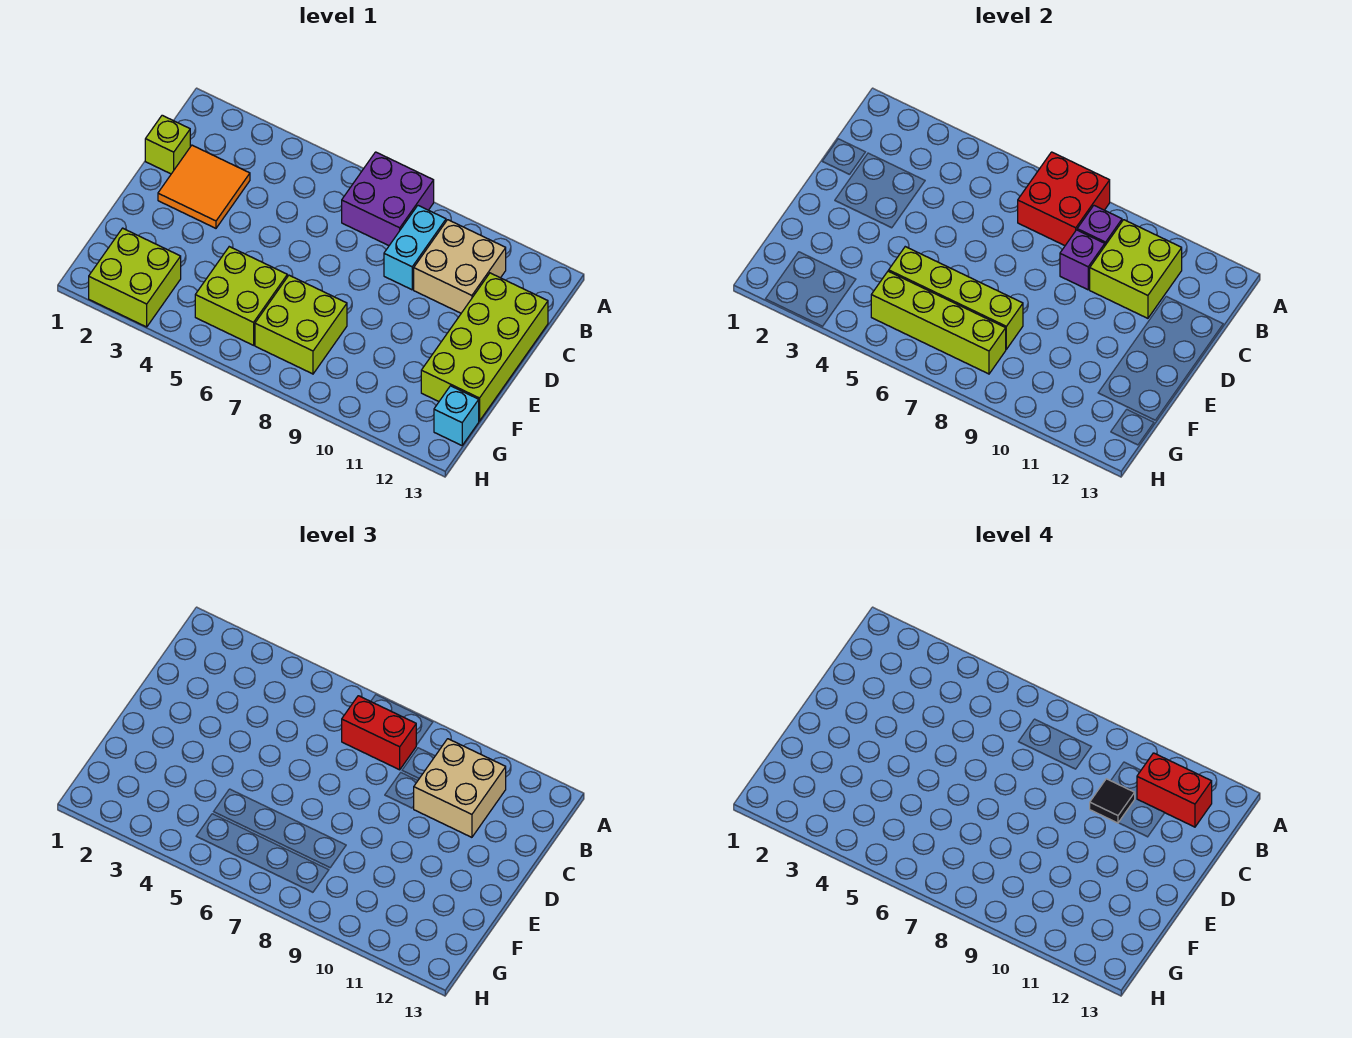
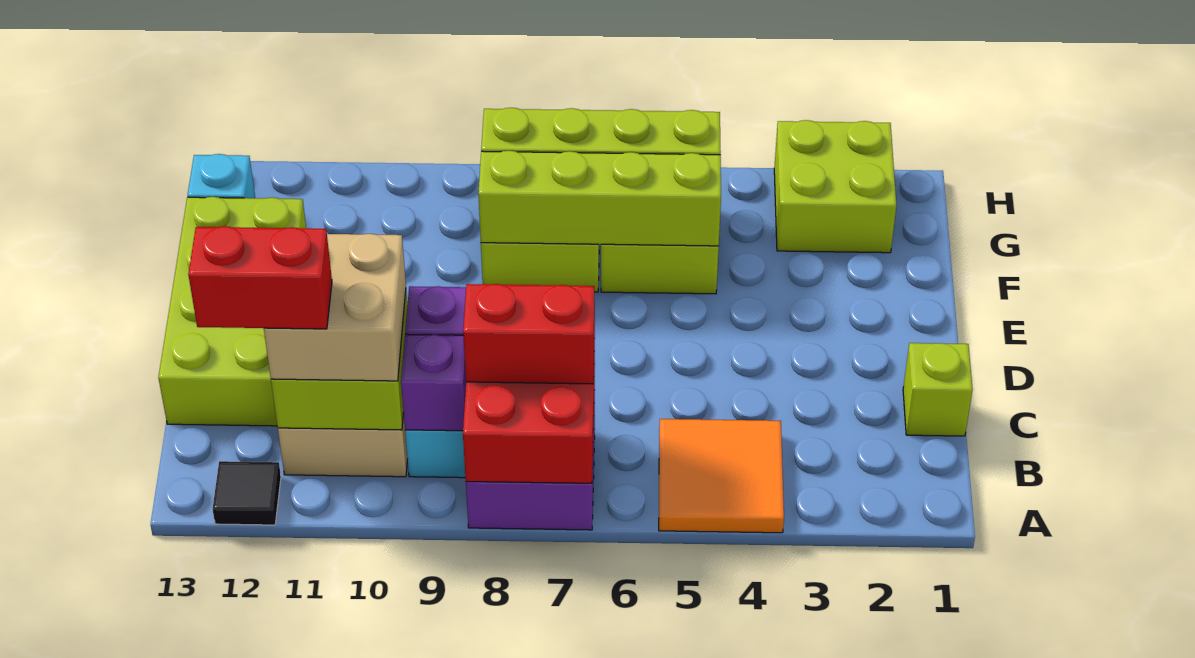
orange 2x2 tile [158,145,250,228] -> orange 2x2 tile moved to [659,419,784,533]
black 1x1 tile [1090,779,1135,823] -> black 1x1 tile moved to [213,461,281,525]

